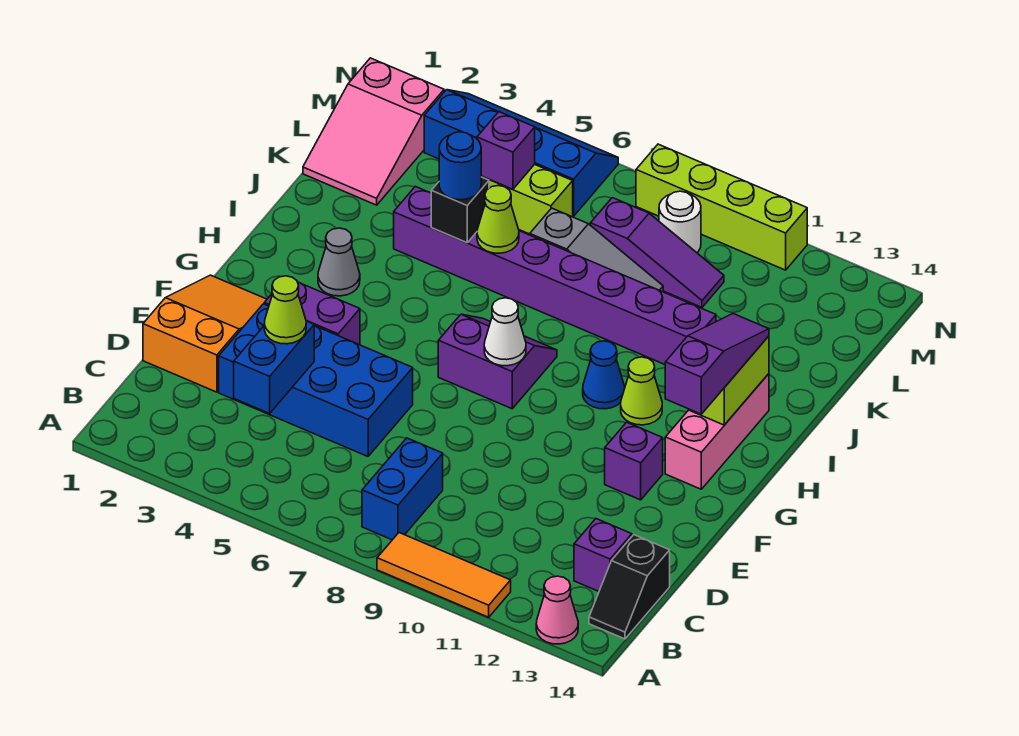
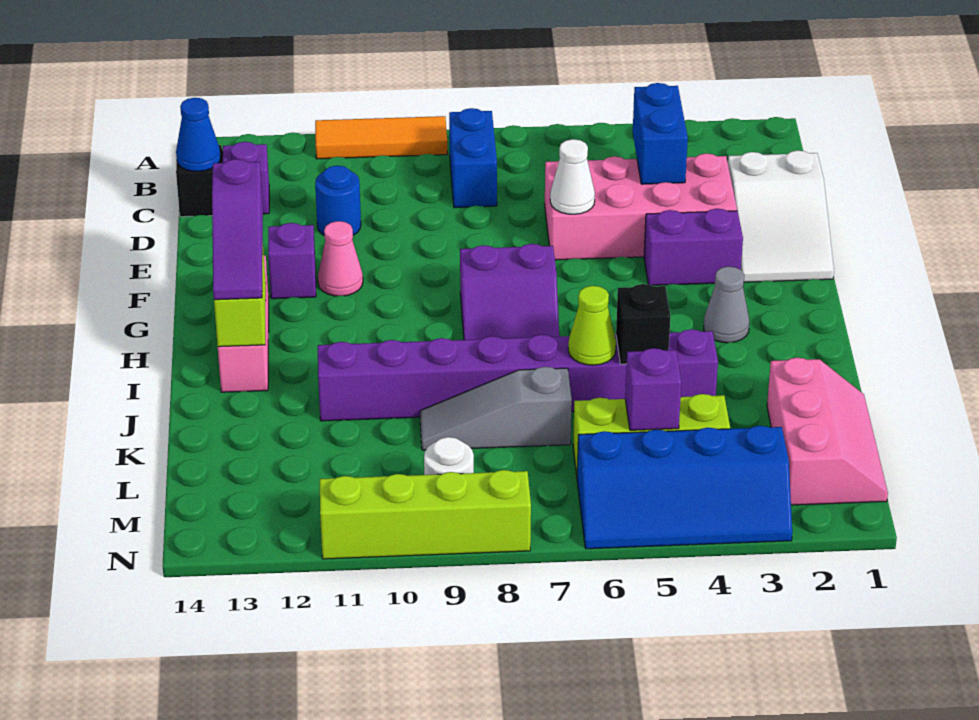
pink 1x1 cone [536,576,578,644] -> pink 1x1 cone moved to [318,221,363,296]
orange 2x3 slope [143,275,267,392] -> white 2x3 slope [728,150,834,282]
blue 2x4 brick [219,304,413,457] -> pink 2x4 brick [545,153,737,260]
lime 1x1 cone [264,276,306,344] -> none
white 1x1 cone [484,298,526,366] -> white 1x1 cone moved to [550,139,595,214]
blue 1x1 cone [583,341,625,409] -> blue 1x1 cone moved to [176,98,221,171]
lime 1x1 cone [621,357,662,425] -> none
blue 1x1 round brick [439,132,481,200] -> blue 1x1 round brick moved to [315,166,361,235]
pink 2x3 slope [303,58,444,205] -> pink 2x3 slope turned to [767,358,888,505]
purple 1x3 slope [590,198,724,307] -> none

